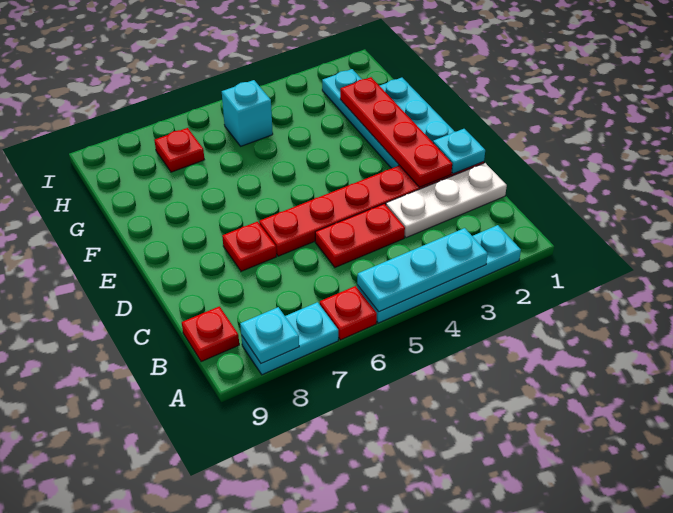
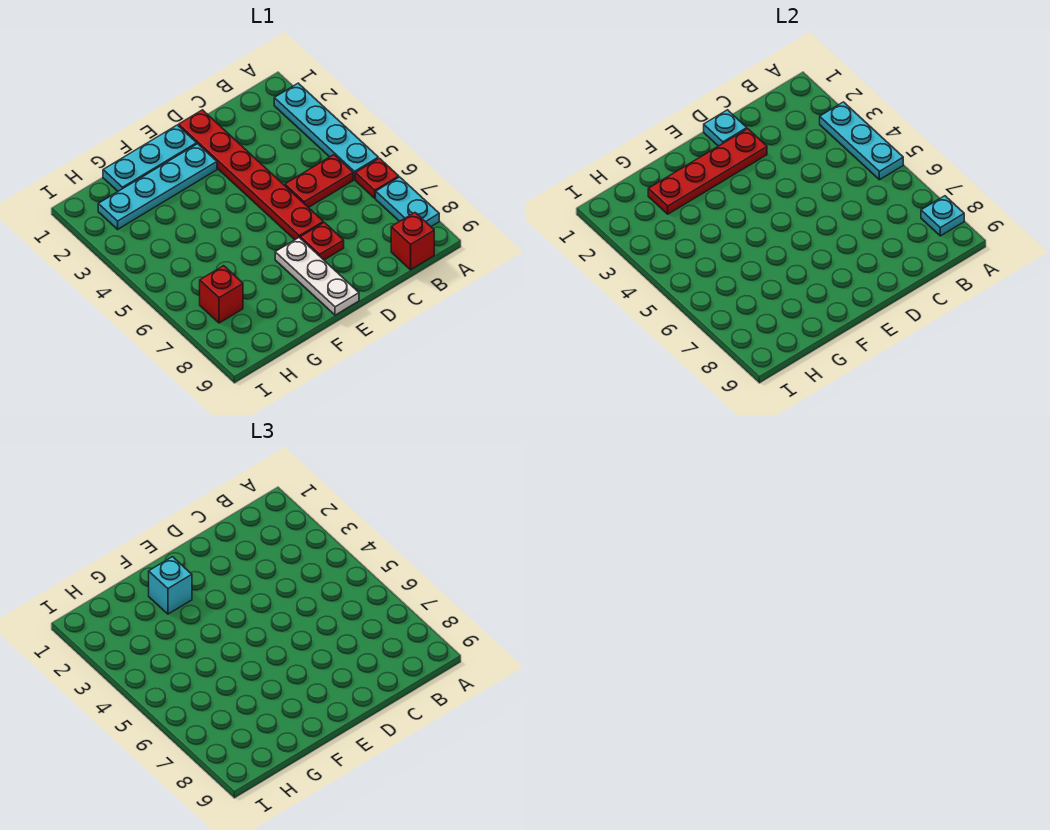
red 1x1 plate [182,306,239,362] -> red 1x1 brick [391,213,434,270]
white 1x3 plate [386,163,507,238] -> white 1x3 plate moved to [275,238,359,315]
red 1x2 plate [315,204,405,267] -> red 1x2 plate turned to [285,155,353,208]
cyan 1x1 brick [222,80,273,146] -> cyan 1x1 brick moved to [149,557,192,614]
red 1x1 plate [154,128,204,172] -> red 1x1 brick [200,266,243,323]

